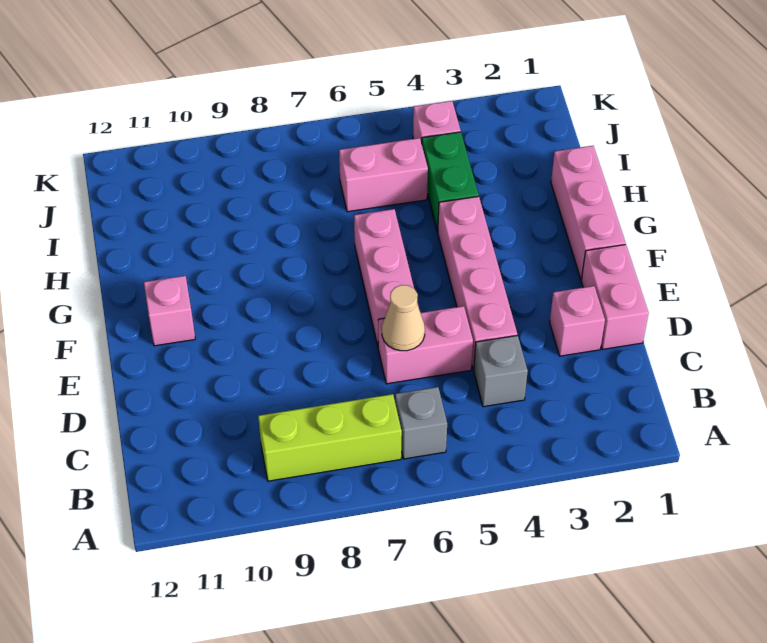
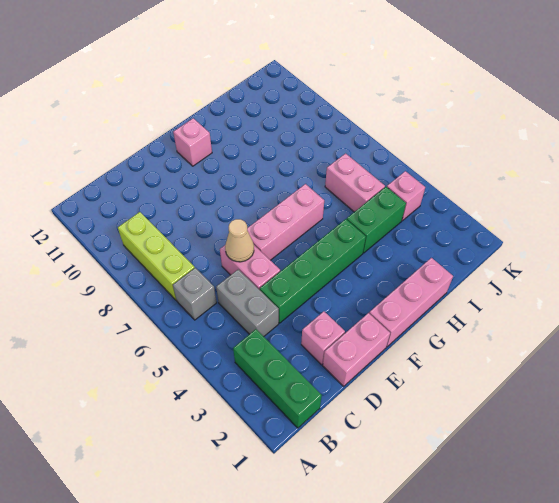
none -> green 1x3 brick [233,329,322,428]
grey 1x1 brick [474,335,528,407] -> grey 1x2 brick [216,269,279,336]
pink 1x4 brick [438,196,517,370] -> green 1x4 brick [260,219,366,323]

